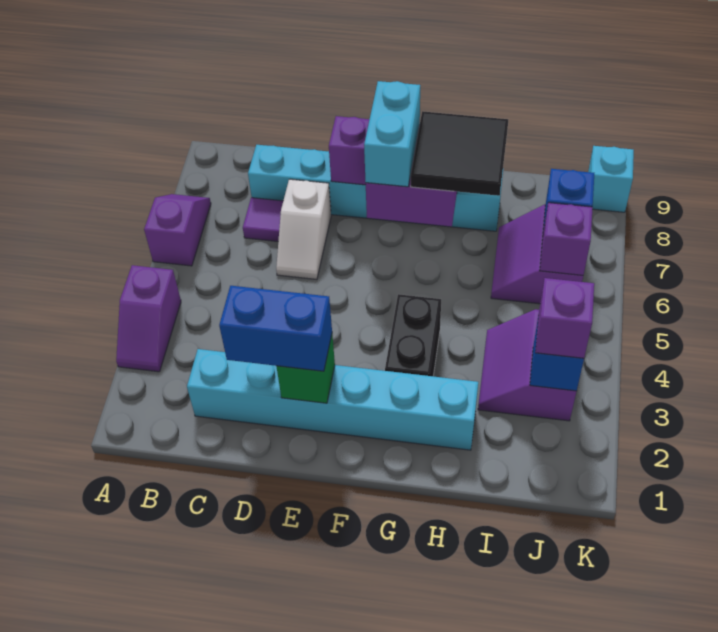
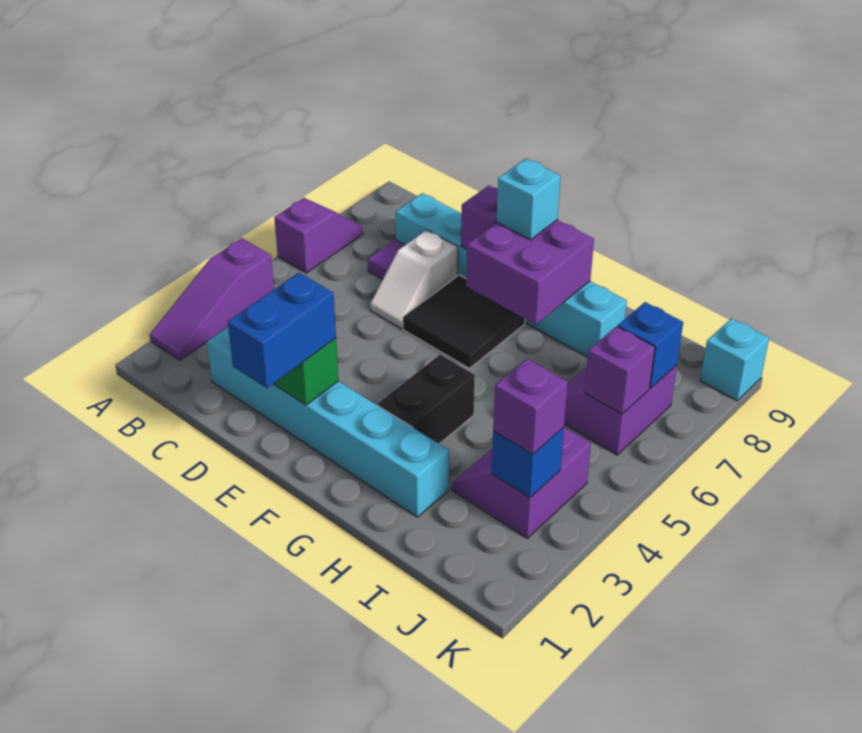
purple 1x2 slope [116,265,181,372] -> purple 1x3 slope [150,238,274,360]
blue 1x2 brick [219,286,332,371] -> blue 1x2 brick turned to [228,273,336,388]
cyan 1x2 brick [364,81,420,187] -> cyan 1x1 brick [497,159,561,240]
black 2x2 tile [411,111,508,196] -> black 2x2 tile moved to [403,275,525,368]

